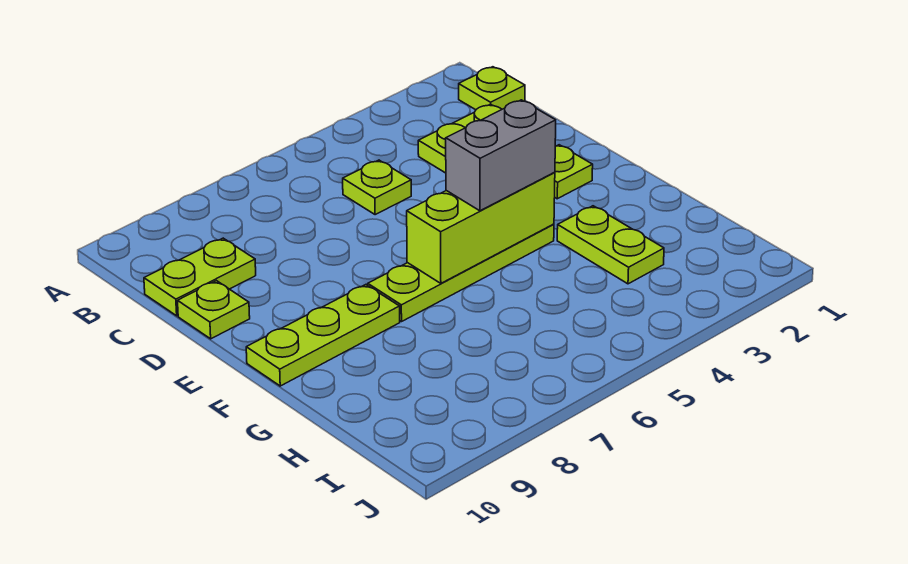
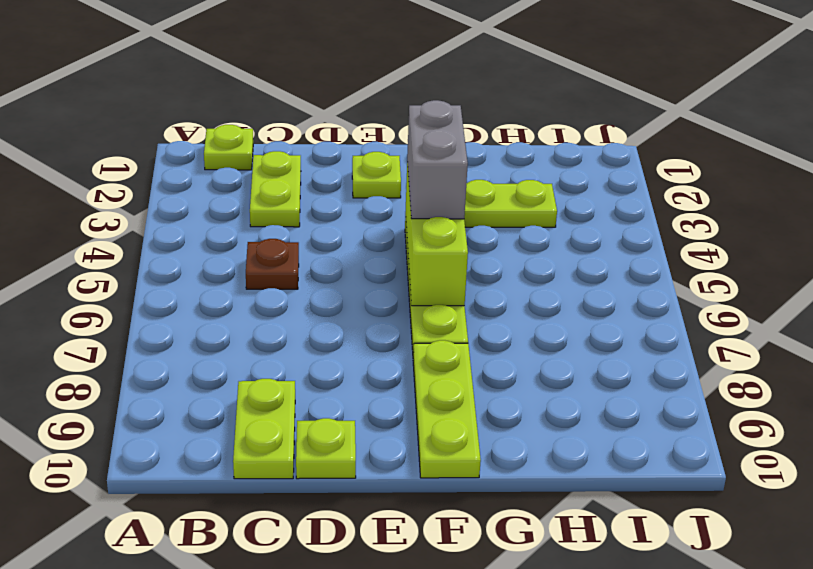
lime 1x1 plate [343,160,411,215] -> brown 1x1 plate [246,239,299,289]

